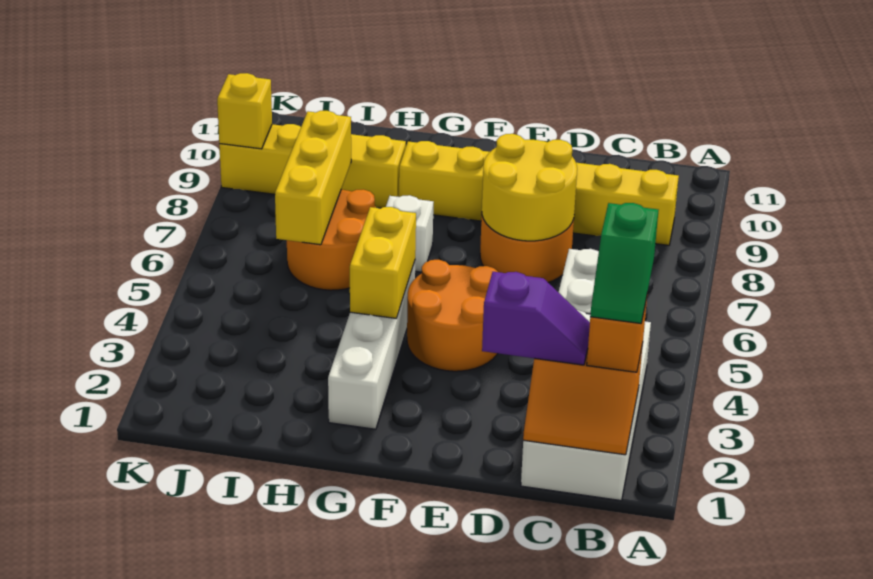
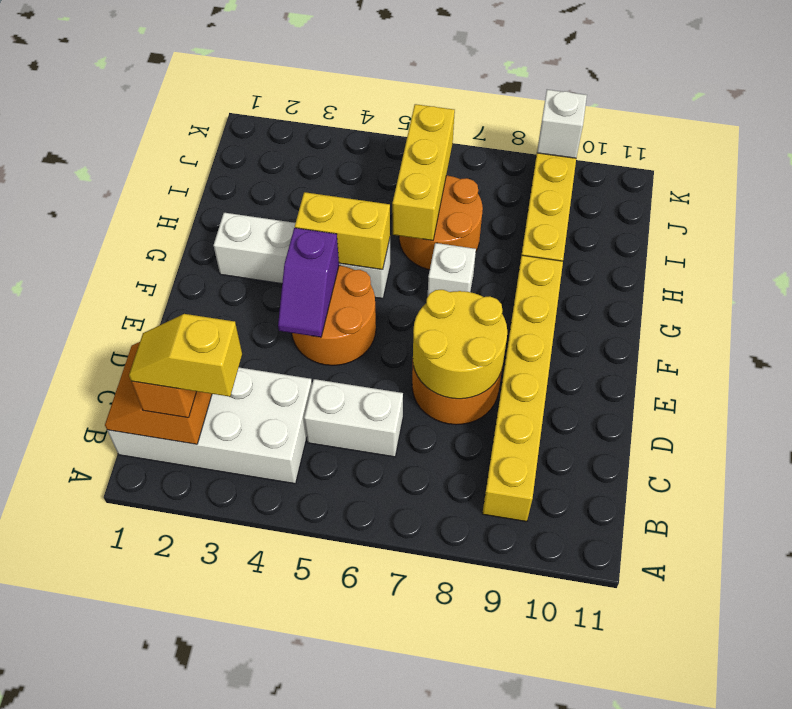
green 1x2 slope [590,203,658,323] -> yellow 1x2 slope [129,314,242,397]
purple 1x2 slope [482,272,590,365] -> purple 1x2 slope moved to [278,228,339,337]
yellow 1x3 brick [275,111,351,245] -> yellow 1x3 brick turned to [392,104,455,240]
yellow 1x1 brick [217,73,272,149] -> white 1x1 brick [537,90,587,158]

